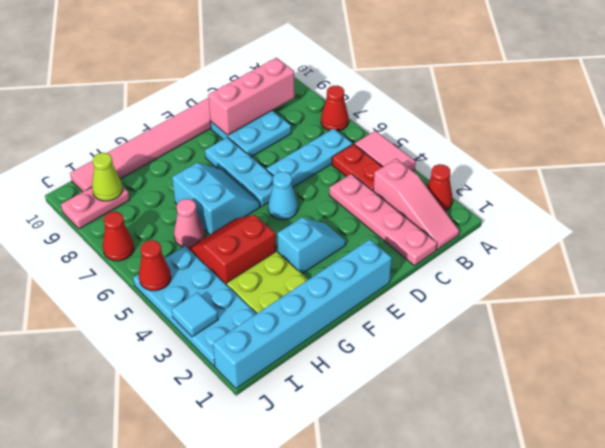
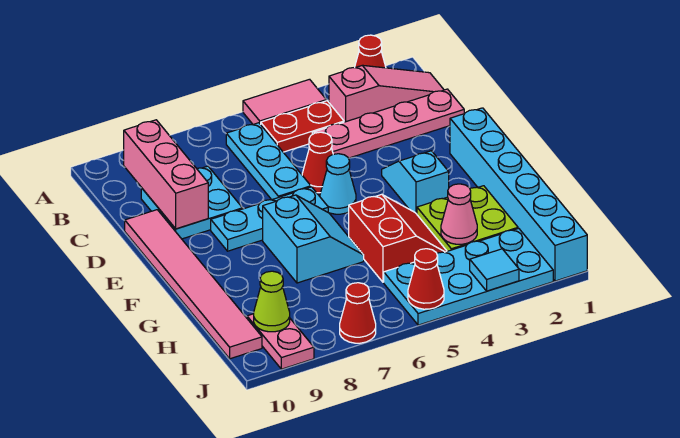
red 1x1 cone [321,86,349,131] -> red 1x1 cone moved to [302,132,333,193]
cyan 2x2 slope [172,163,260,235] -> cyan 2x2 slope turned to [263,195,364,283]
red 2x2 slope [188,215,276,285] -> red 2x2 slope turned to [349,194,447,282]
pink 1x1 cone [174,199,205,248] -> pink 1x1 cone moved to [441,184,477,244]

